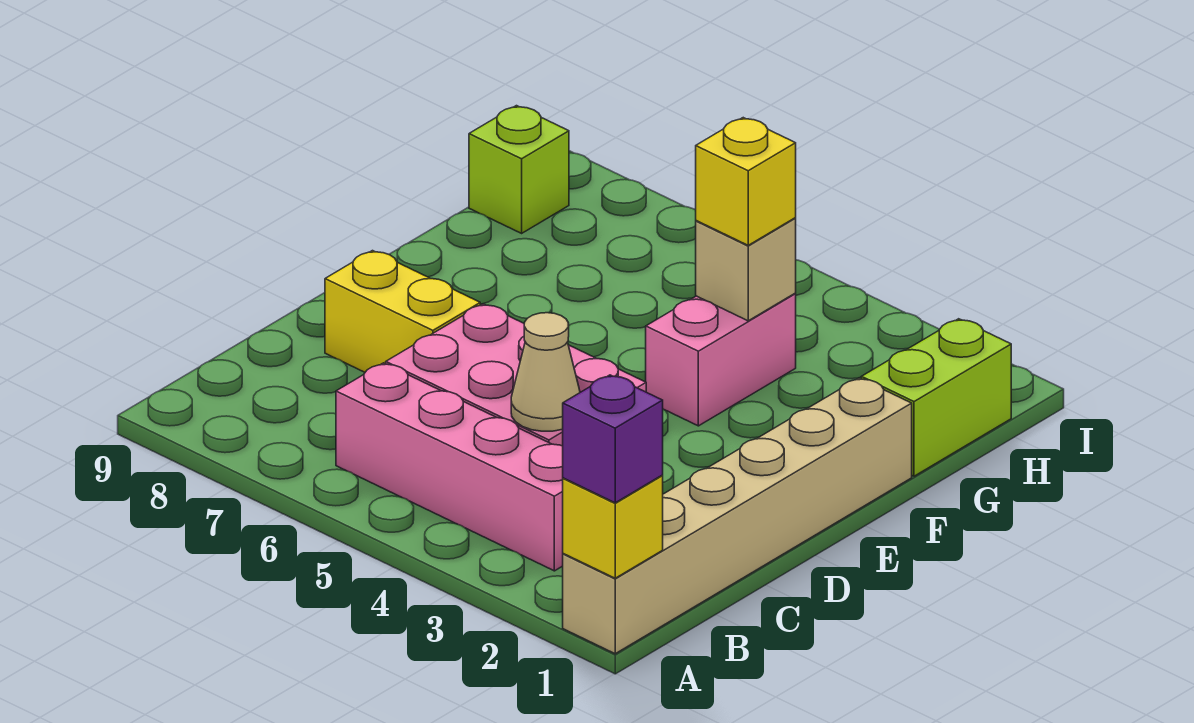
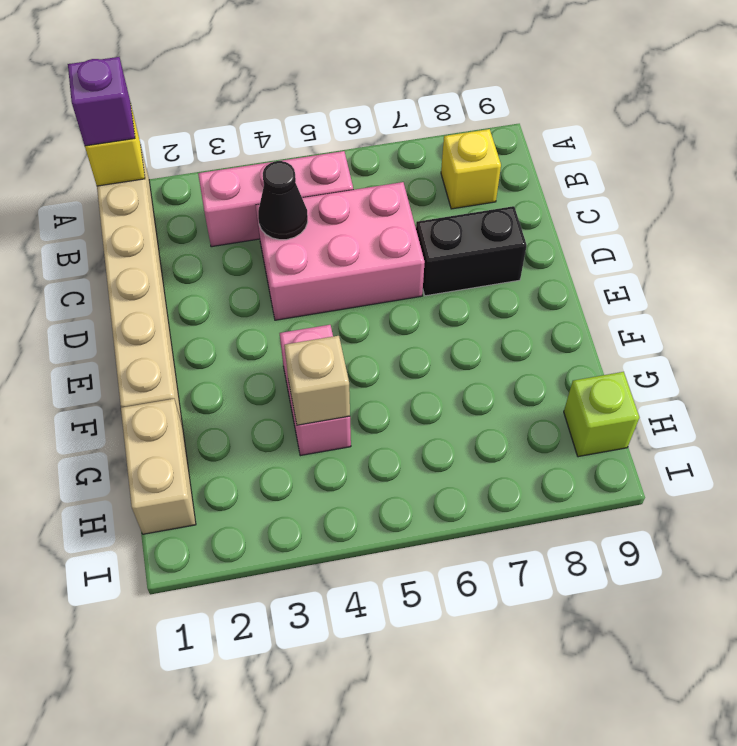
pink 1x4 brick [336,363,563,571] -> pink 1x3 brick [198,151,353,247]
tan 1x1 cone [511,313,580,431] -> black 1x1 cone [258,161,308,240]
yellow 1x2 brick [325,251,480,372] -> black 1x2 brick [416,206,527,296]
lime 1x2 brick [861,319,1011,476] -> tan 1x2 brick [121,399,196,534]
yellow 1x1 brick [696,118,796,245] -> yellow 1x1 brick moved to [441,129,501,209]

